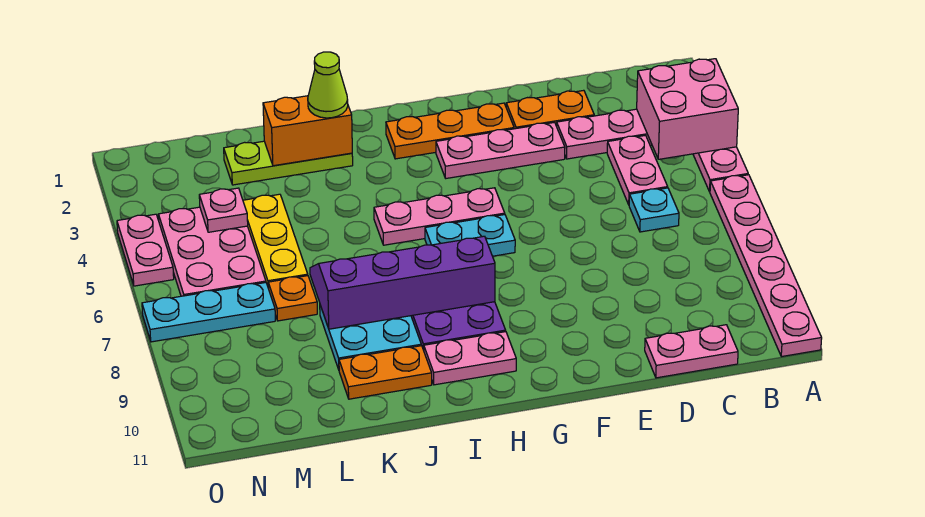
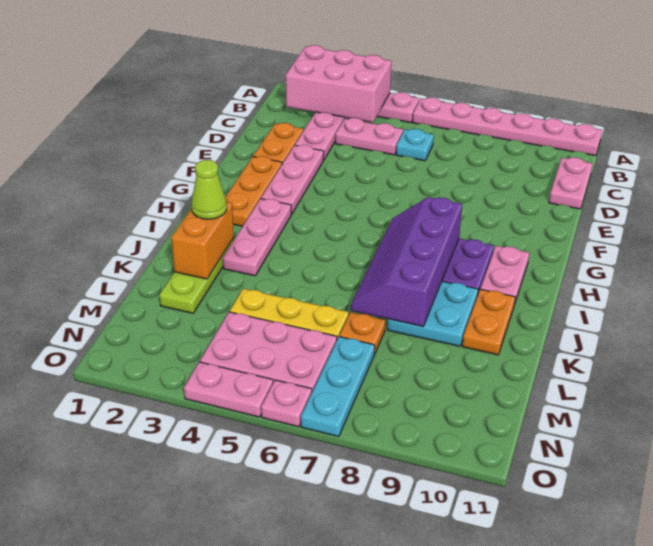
pink 2x2 brick [637,59,738,159] -> pink 2x3 brick [286,45,392,122]
pink 1x3 plate [374,188,505,245] -> pink 1x3 plate moved to [223,199,291,276]
cyan 1x2 plate [425,215,515,256] -> none
pink 1x1 plate [199,188,248,232] -> pink 1x1 plate moved to [261,380,312,427]

